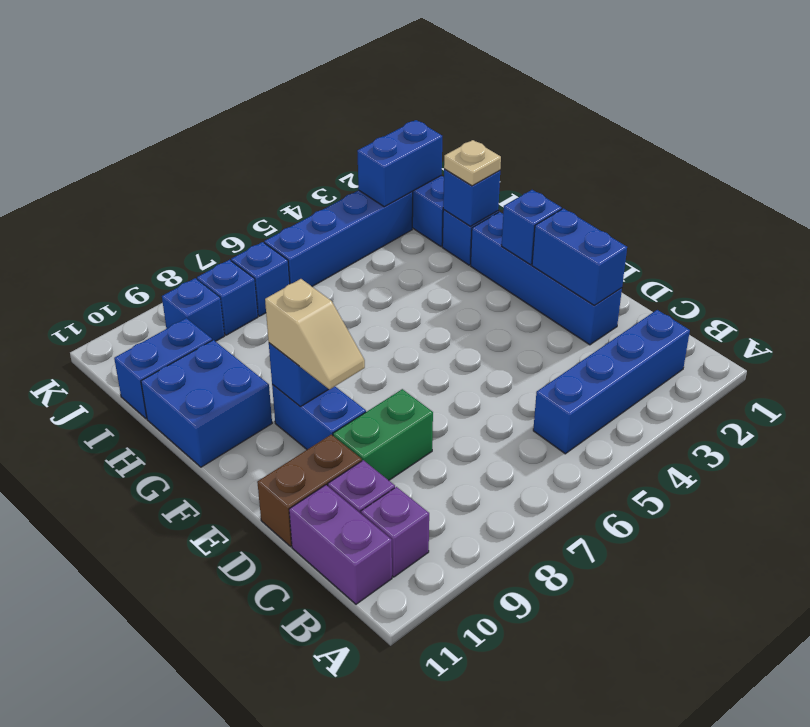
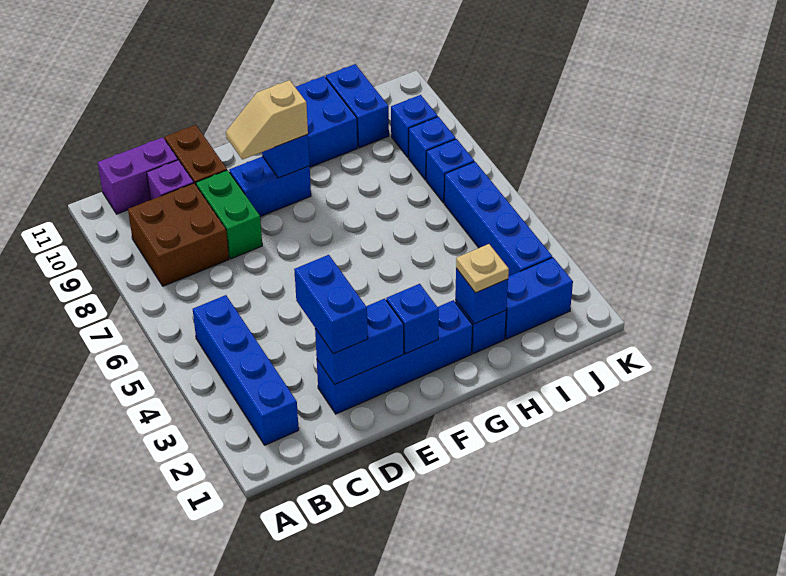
none -> brown 2x2 brick [128,183,229,286]
purple 1x1 brick [361,487,429,577] -> none
blue 1x2 brick [357,120,442,207] -> blue 1x2 brick moved to [294,255,368,354]

